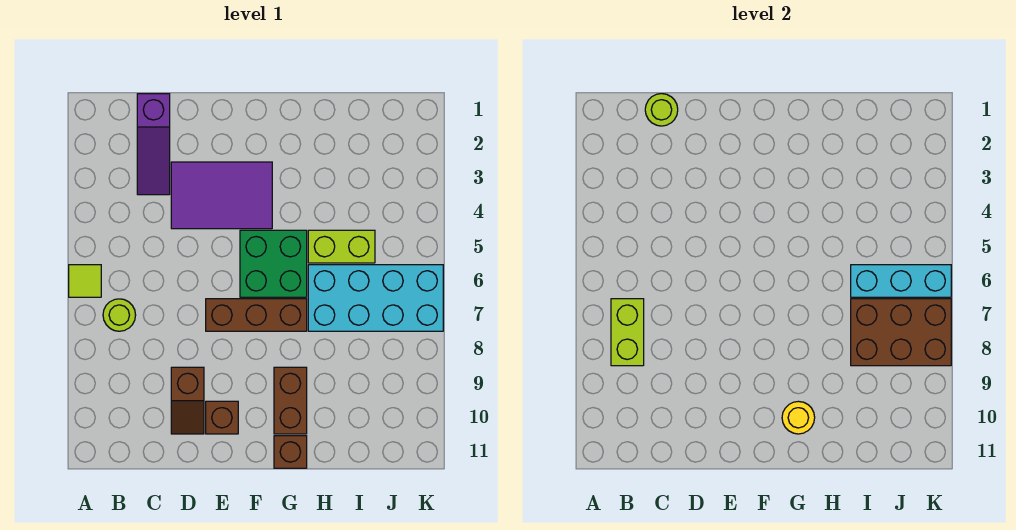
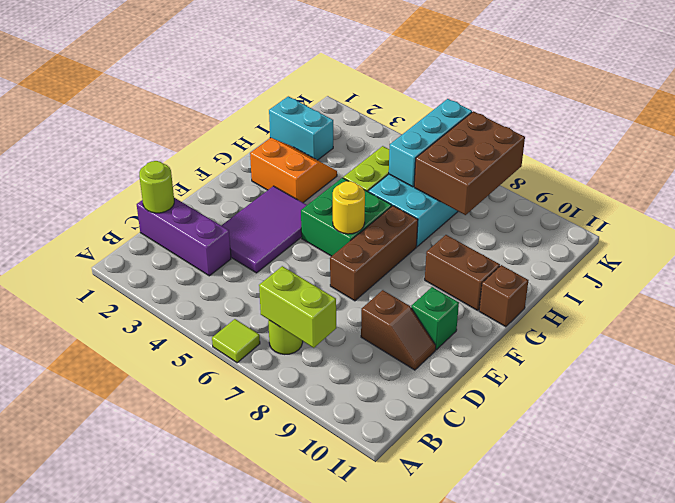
purple 1x3 slope [137,94,170,195] -> purple 1x3 brick [137,198,231,276]
brown 1x1 brick [206,401,238,434] -> green 1x1 brick [411,287,459,350]
none -> orange 2x2 slope [250,138,337,203]
yellow 1x1 round brick [782,401,815,434] -> yellow 1x1 round brick moved to [333,181,365,234]
none -> cyan 1x2 brick [269,96,333,160]

